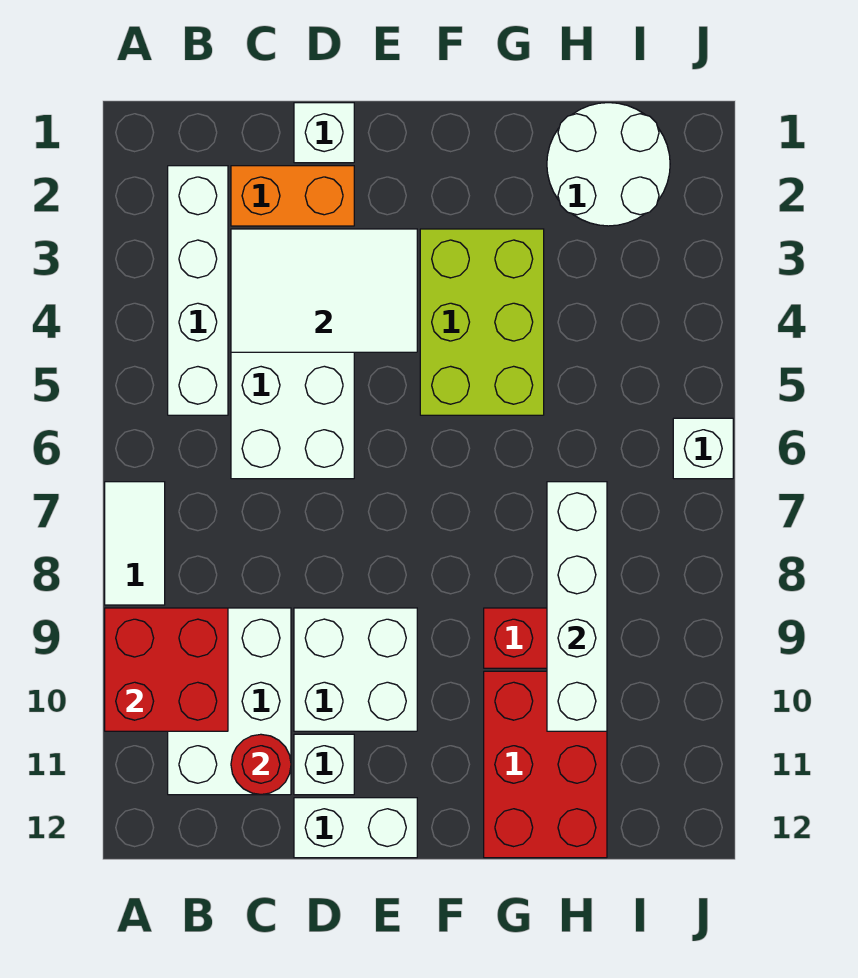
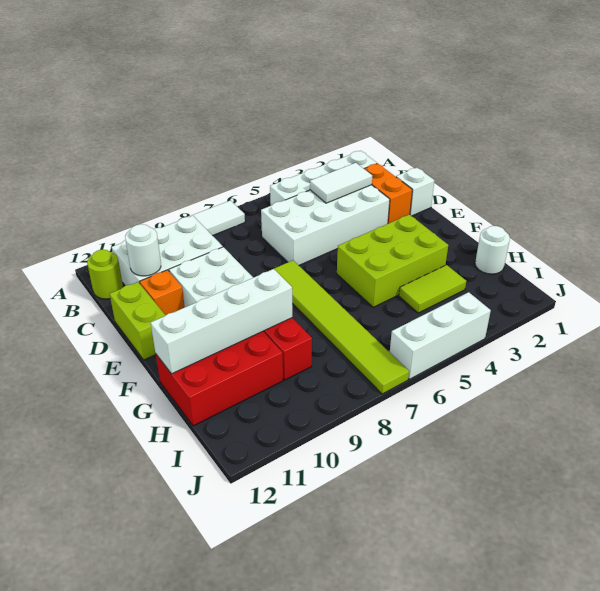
red 2x2 brick [105,608,228,731] -> none
none -> lime 1x1 round brick [87,250,123,299]
white 2x3 tile [231,229,417,352] -> white 1x2 tile [310,163,372,203]
red 1x1 round brick [231,734,291,795] -> white 1x1 round brick [125,224,161,276]
white 1x1 brick [294,734,354,795] -> orange 1x1 brick [140,270,185,315]
white 1x2 brick [294,798,417,858] -> lime 1x2 brick [110,282,166,360]
none -> lime 1x6 tile [274,260,409,394]
white 2x2 round brick [547,103,670,226] -> white 1x1 round brick [475,226,510,274]
none -> lime 1x2 tile [399,265,466,313]
white 1x4 brick [547,482,607,731] -> white 1x4 brick moved to [151,269,292,374]
white 1x1 brick [673,418,733,479] -> white 1x3 brick [390,292,491,379]

